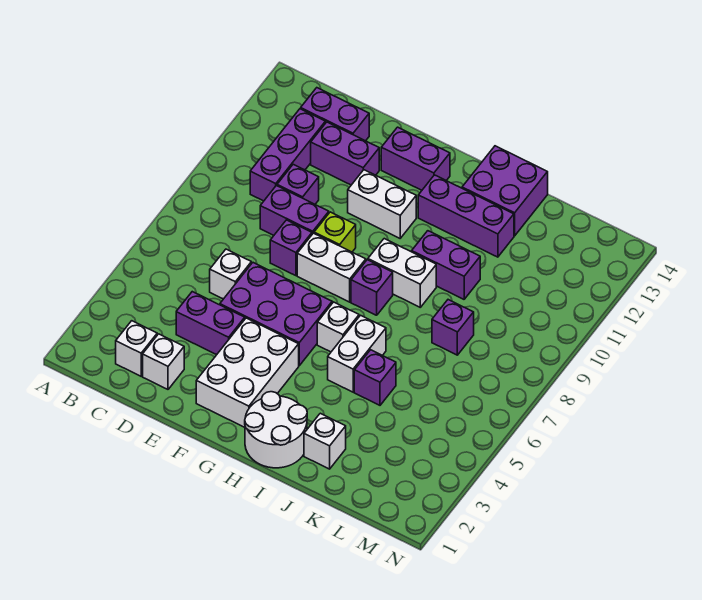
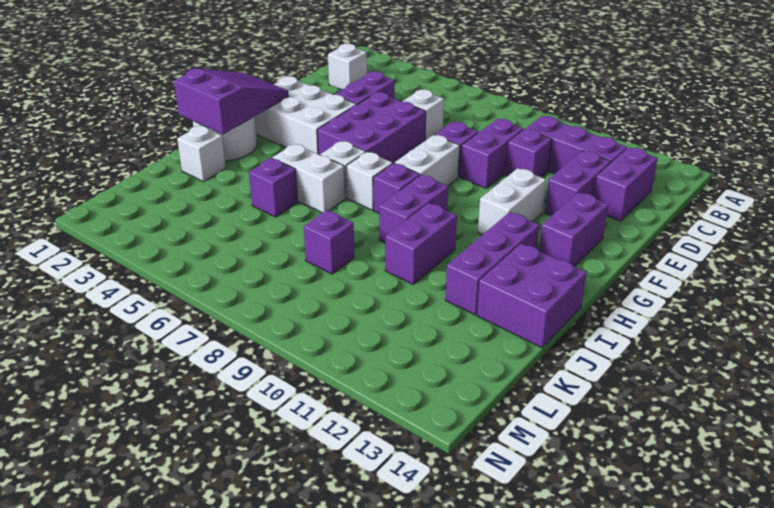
white 1x1 brick [143,334,184,389] -> white 1x1 brick moved to [347,152,392,210]
lime 1x1 brick [314,212,356,252] -> none
none -> purple 2x3 slope [174,69,289,134]
white 1x2 brick [368,239,436,307] -> purple 1x2 brick [379,175,448,242]

